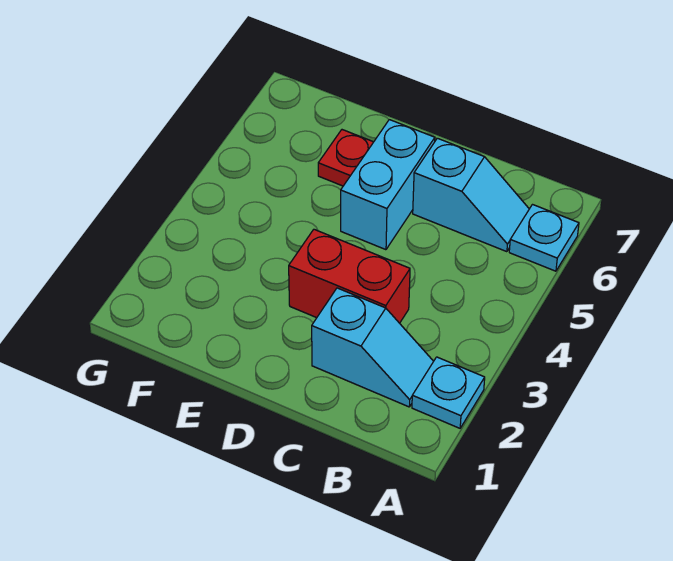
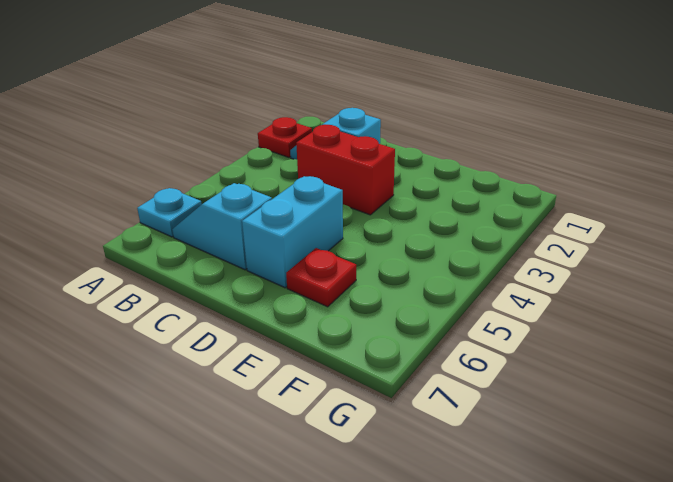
cyan 1x1 plate [412,357,485,428] -> red 1x1 plate [258,117,312,157]

